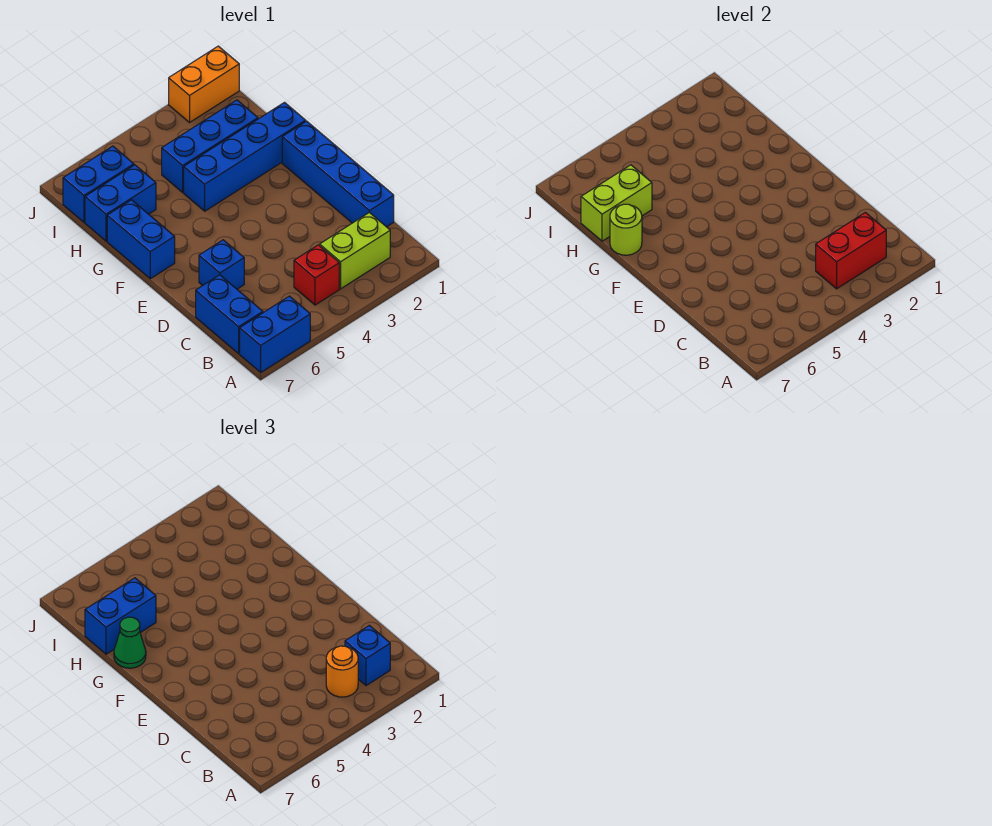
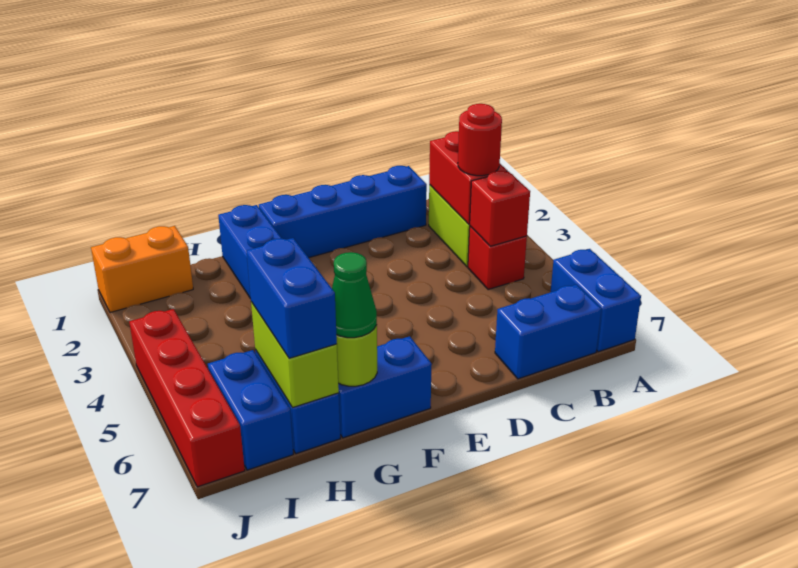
blue 1x1 brick [345,625,390,686] -> none
orange 1x1 round brick [326,646,358,697] -> red 1x1 round brick [458,104,502,176]
none -> red 1x1 brick [470,171,530,246]
blue 1x1 brick [199,240,244,289] -> none
blue 1x3 brick [162,100,258,192] -> none
orange 1x2 brick [169,46,239,122] -> orange 1x2 brick turned to [91,226,193,312]
none -> red 1x4 brick [129,309,245,487]

